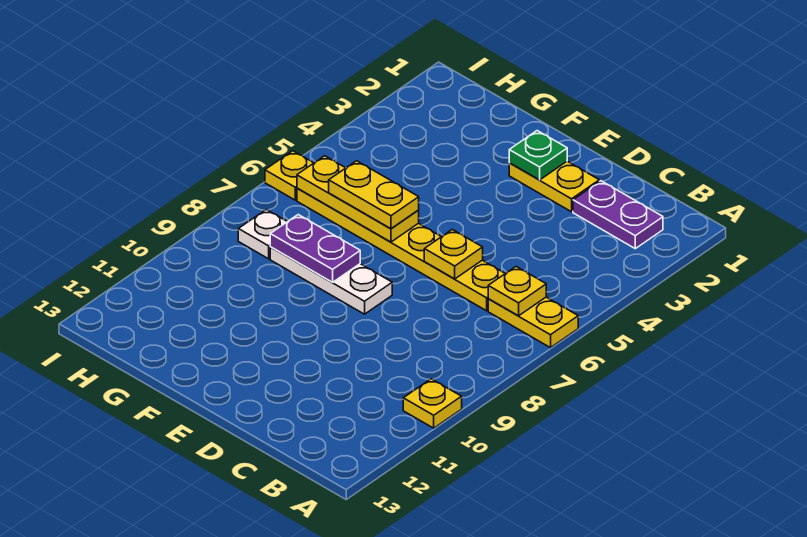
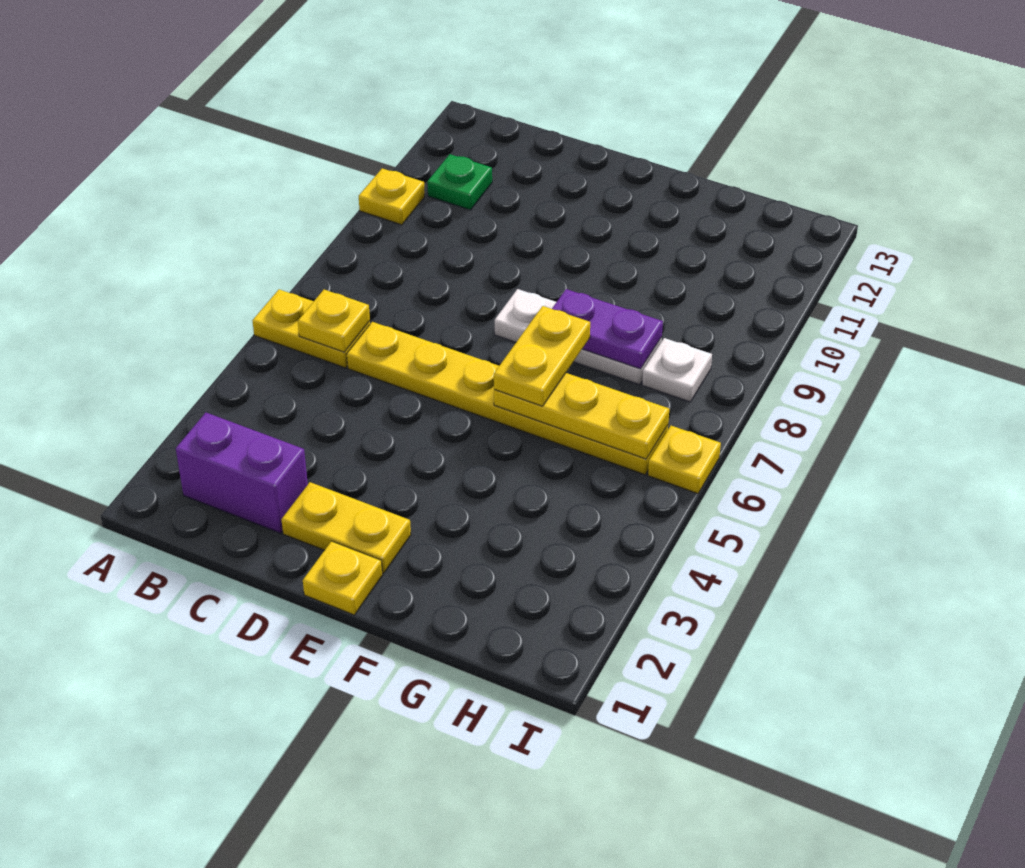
purple 1x2 plate [573,181,663,249] -> purple 1x2 brick [176,413,308,533]
yellow 1x1 plate [424,230,483,279] -> yellow 1x1 plate moved to [303,541,382,615]
green 1x1 plate [509,131,567,180] -> green 1x1 plate moved to [427,154,492,210]
yellow 1x2 plate [329,161,419,229] -> yellow 1x2 plate turned to [494,306,590,406]

